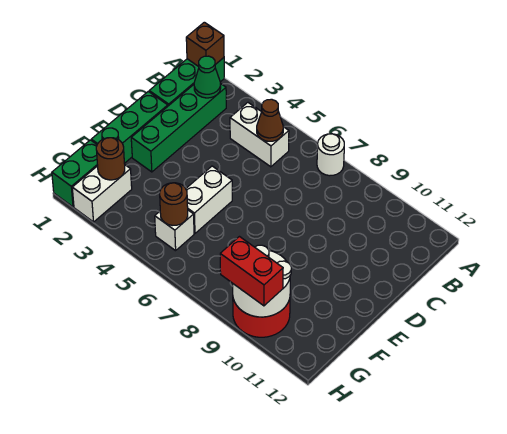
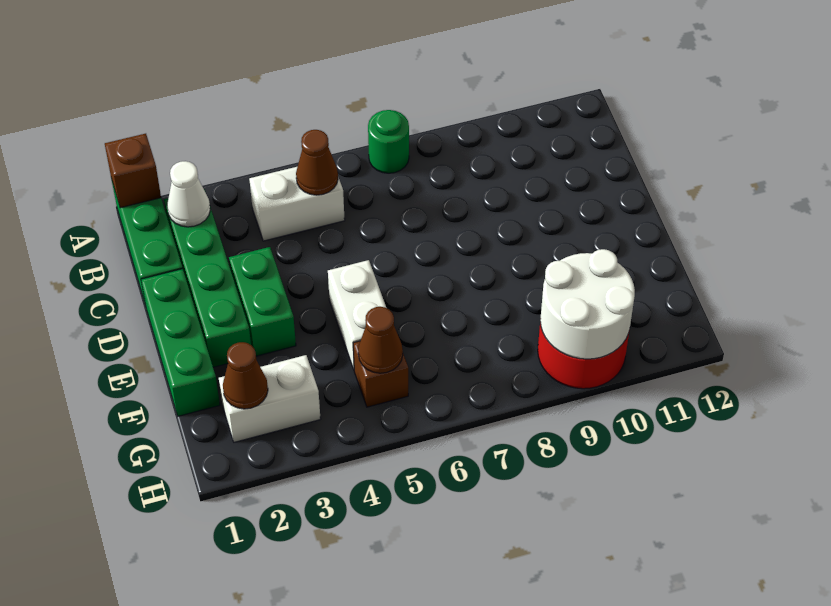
white 1x1 round brick [317,134,344,176] -> green 1x1 round brick [368,110,409,173]
green 1x1 cone [194,56,221,98] -> white 1x1 cone [167,161,210,227]
green 1x2 brick [52,140,98,207] -> green 1x2 brick moved to [229,247,296,356]
white 1x2 brick [72,165,132,222] -> white 1x2 brick turned to [219,355,321,442]
brown 1x1 round brick [96,138,125,180] -> brown 1x1 cone [223,342,268,409]
white 1x1 brick [155,210,194,251] -> brown 1x1 brick [353,341,408,407]
brown 1x1 round brick [160,183,188,225] -> brown 1x1 cone [358,307,403,373]
red 1x2 brick [220,237,283,306] -> none

